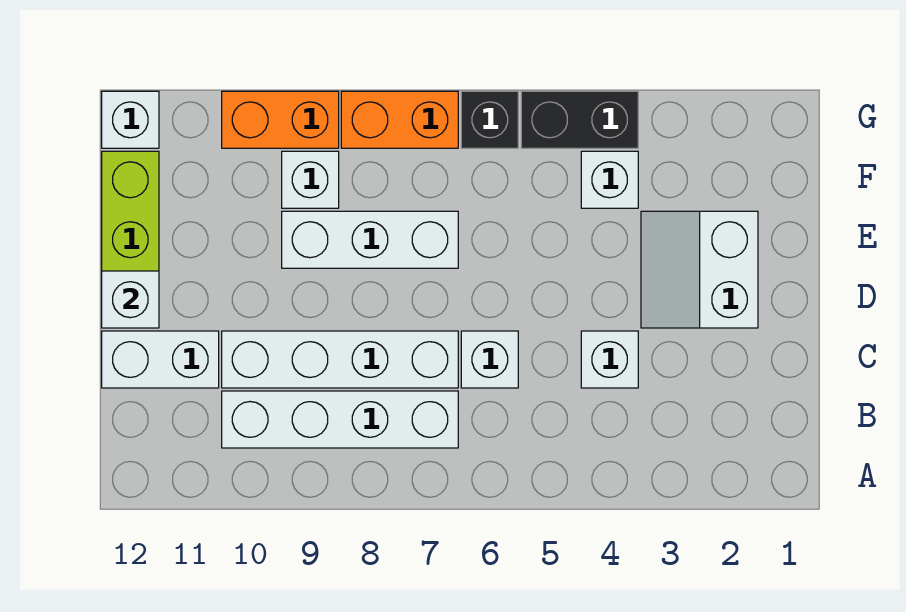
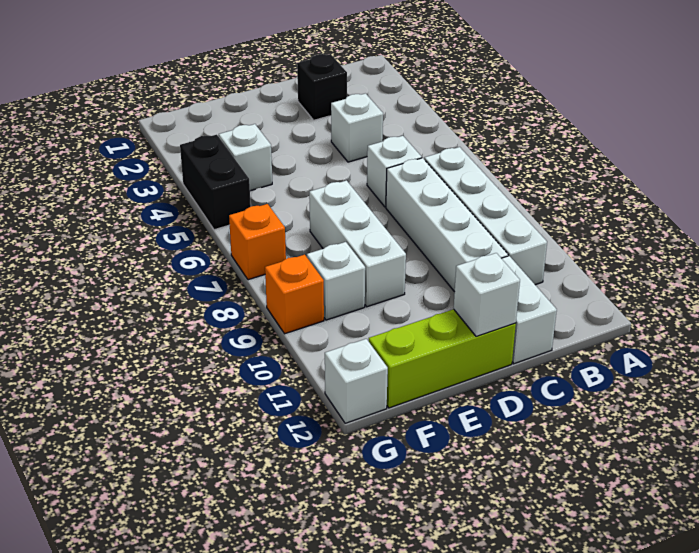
white 2x2 slope [641,211,758,328] -> none
black 1x1 brick [461,91,518,148] -> black 1x1 brick moved to [297,54,347,120]
orange 1x2 brick [341,91,458,148] -> orange 1x1 brick [229,204,286,280]
orange 1x2 brick [222,91,339,148] -> orange 1x1 brick [265,255,324,334]

